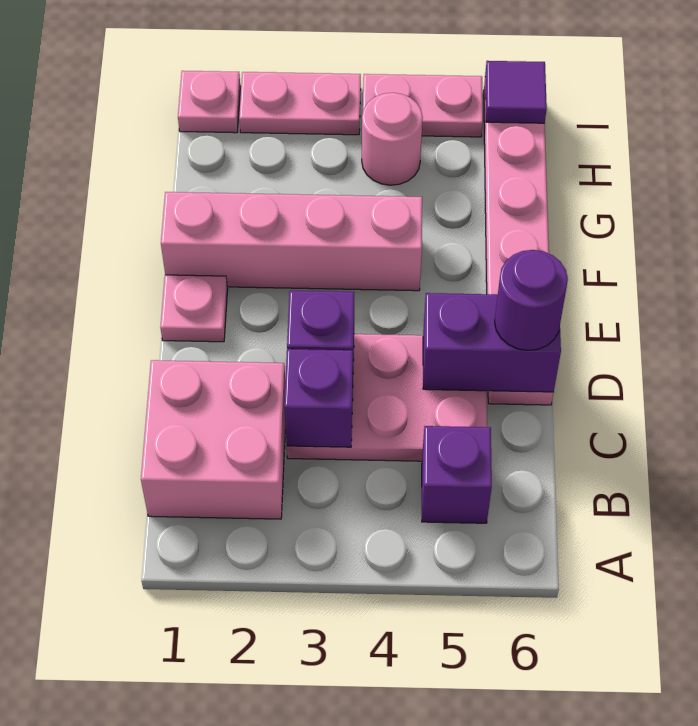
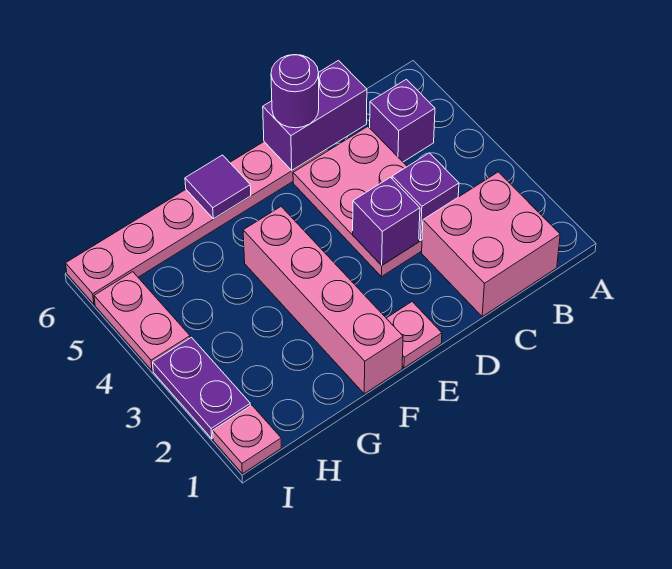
purple 1x2 brick [423,293,561,392] -> purple 1x2 brick turned to [263,61,367,170]
pink 1x1 round brick [362,93,423,185] -> none
pink 1x2 plate [239,72,361,135] -> purple 1x2 plate [153,337,250,439]
purple 1x1 tile [485,61,547,123] -> purple 1x1 tile moved to [185,155,251,219]

